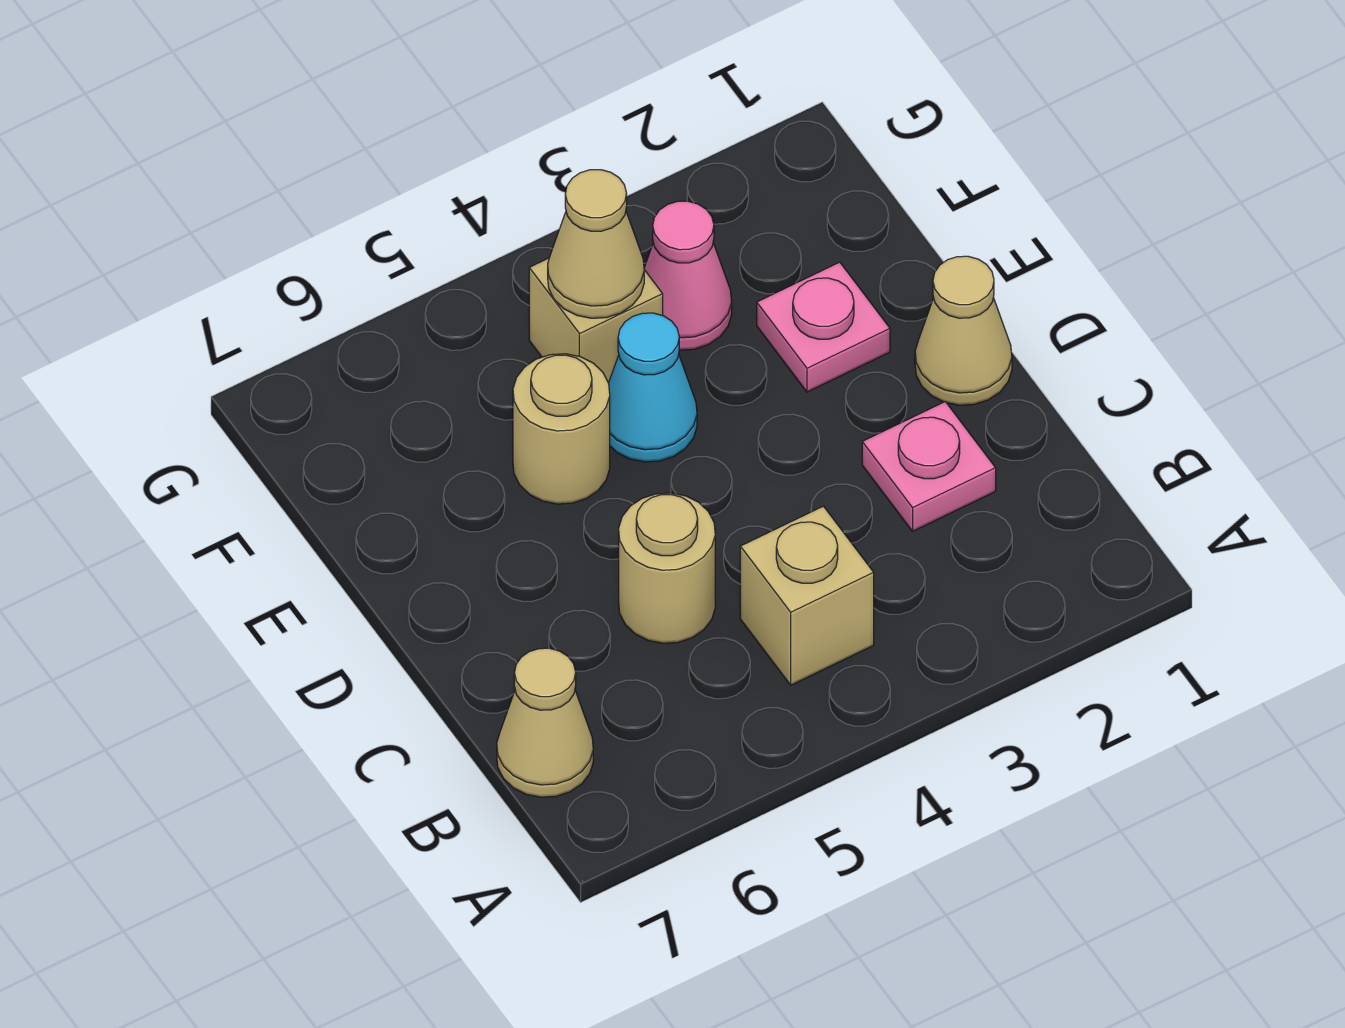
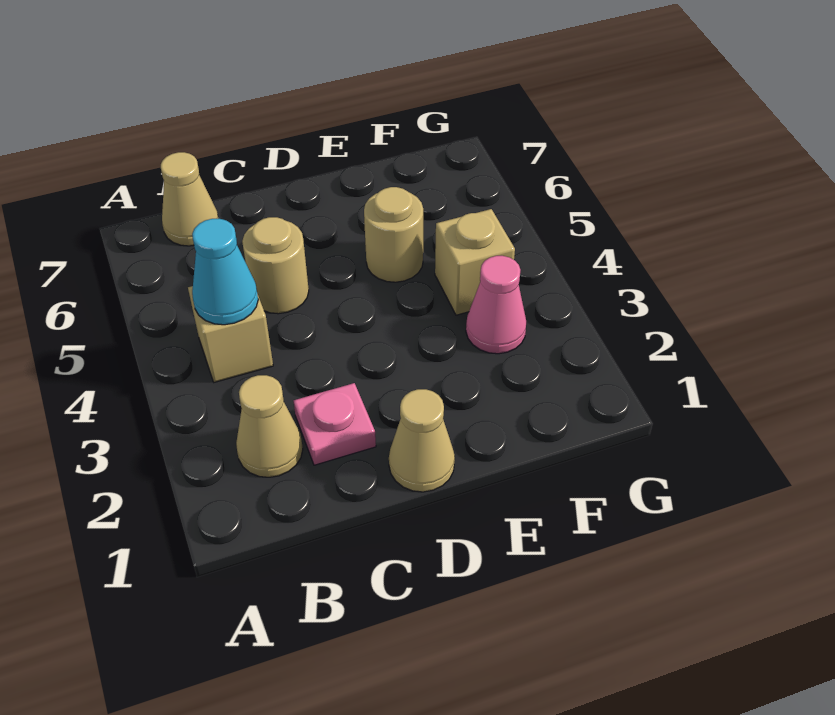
pink 1x1 plate [757,262,890,392] -> none
cyan 1x1 cone [609,313,697,462] -> cyan 1x1 cone moved to [192,219,258,325]
tan 1x1 cone [548,170,644,318] -> tan 1x1 cone moved to [236,375,303,477]

